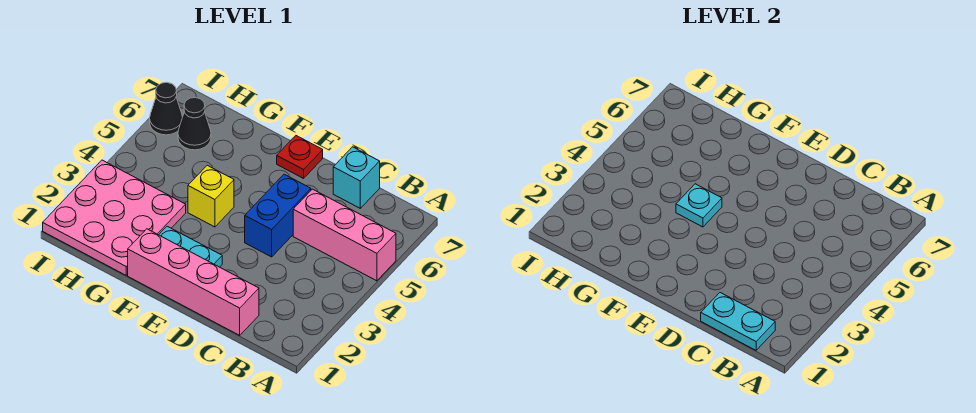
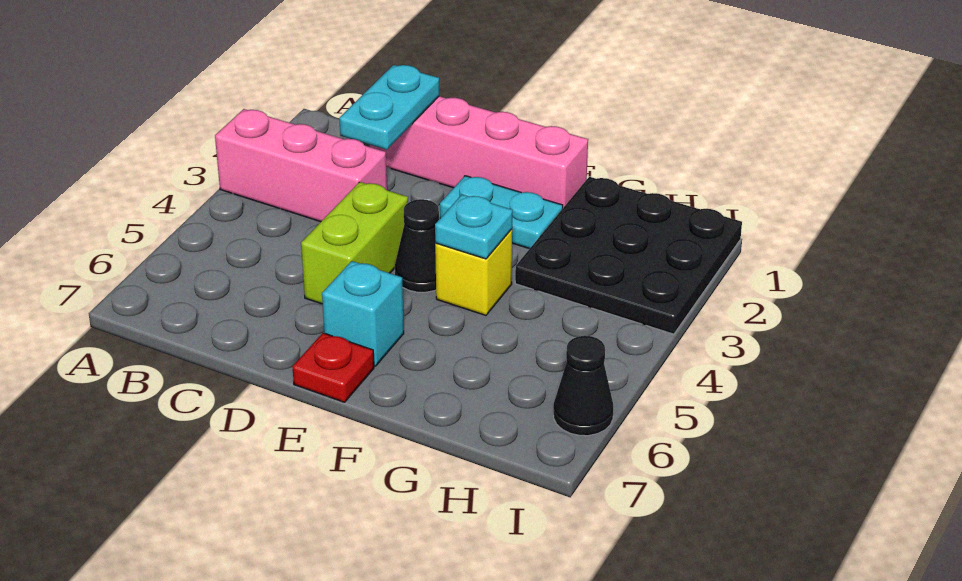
pink 1x3 brick [293,189,396,281] -> pink 1x3 brick moved to [215,109,387,222]
cyan 1x2 plate [701,293,775,350] -> cyan 1x2 plate turned to [339,65,439,150]
cyan 1x1 brick [333,147,380,208] -> cyan 1x1 brick moved to [322,261,404,366]
blue 1x2 brick [245,174,311,257] -> lime 1x2 brick [301,182,408,304]
pink 3x3 plate [43,160,186,275] -> black 3x3 plate [515,177,742,334]
black 1x1 cone [178,97,211,150] -> black 1x1 cone moved to [395,199,439,292]

